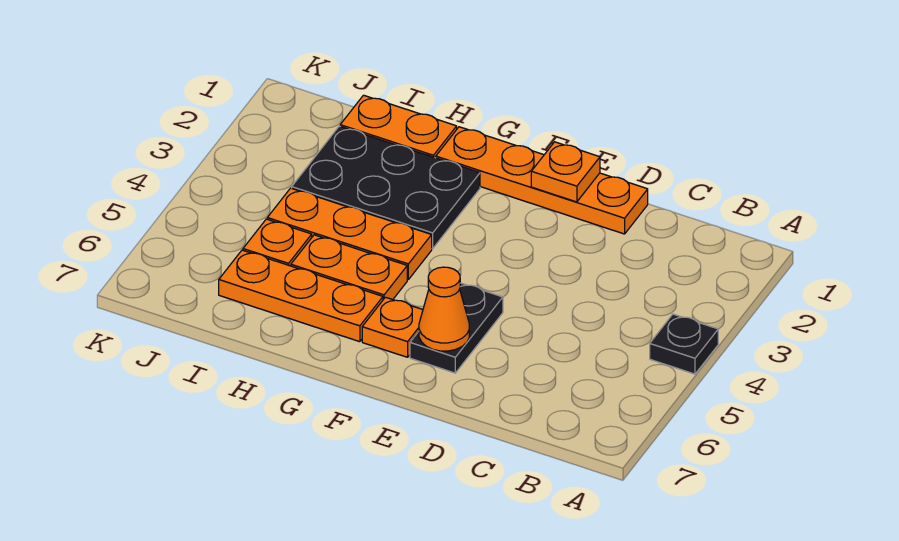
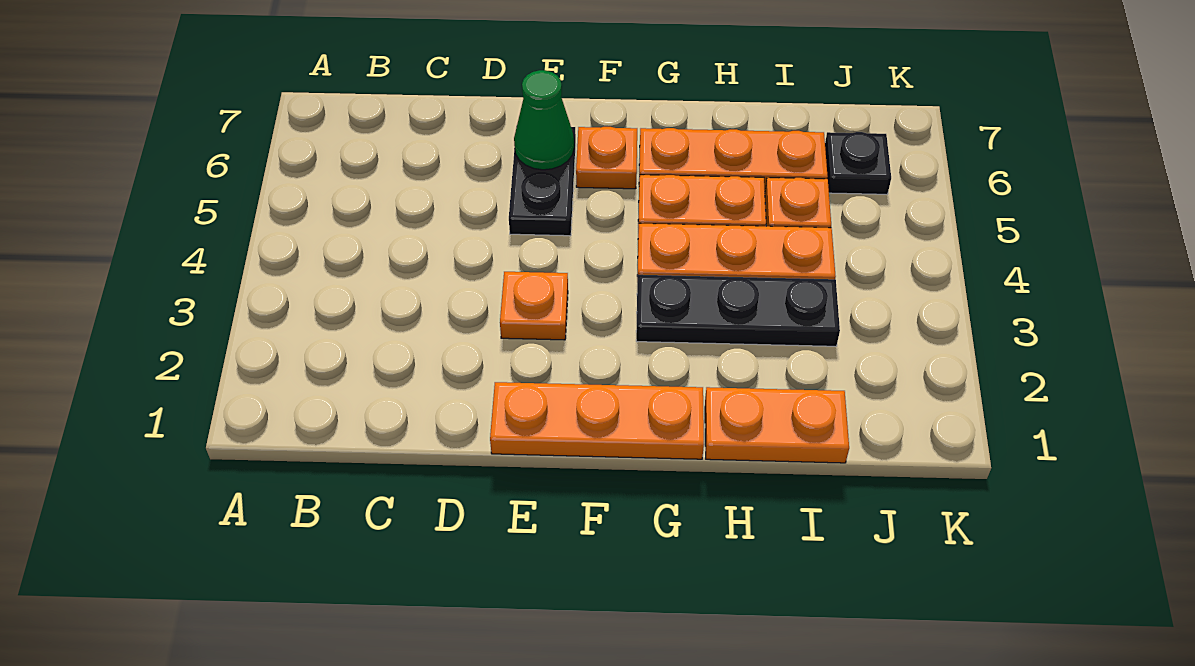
black 1x1 plate [650,314,718,374] -> black 1x1 plate moved to [825,132,891,194]
orange 1x4 plate [436,127,648,234] -> orange 1x3 plate [490,382,704,459]
orange 1x1 plate [531,142,600,202] -> orange 1x1 plate moved to [500,272,568,340]
orange 1x1 cone [419,267,469,351] -> green 1x1 cone [514,70,574,170]
black 2x3 plate [292,126,480,249] -> black 1x3 plate [636,275,840,346]

